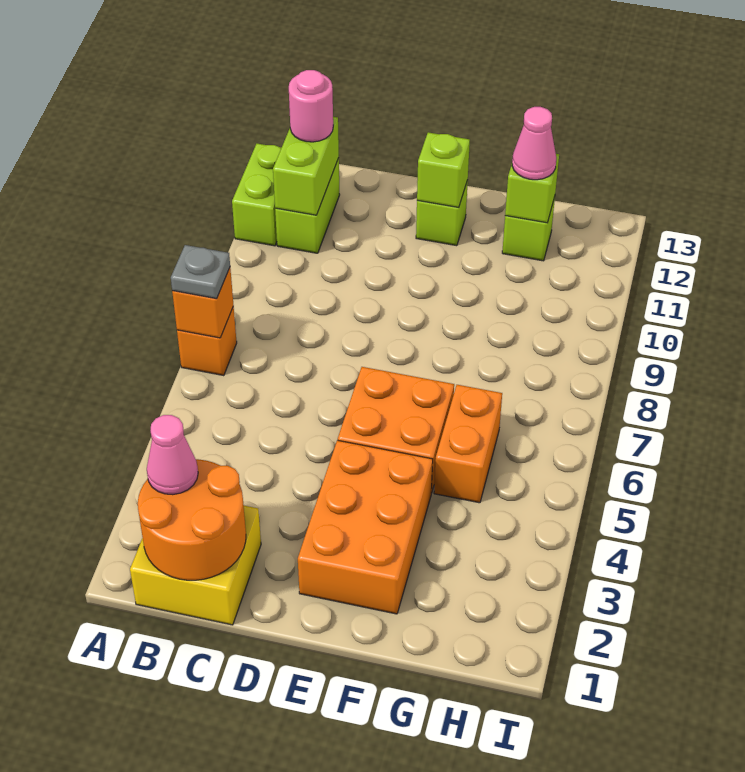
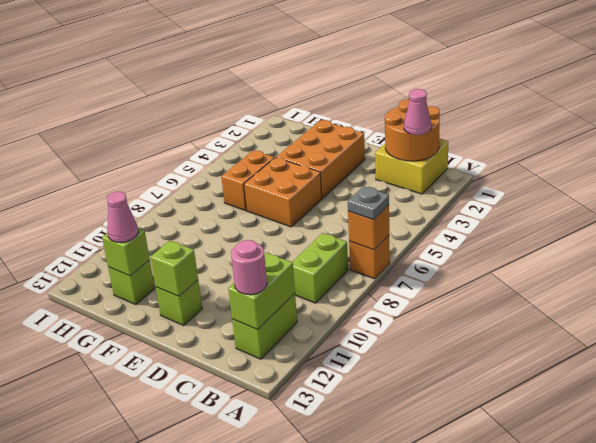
lime 1x2 brick [232,144,281,246] -> lime 1x2 brick moved to [292,233,348,303]

